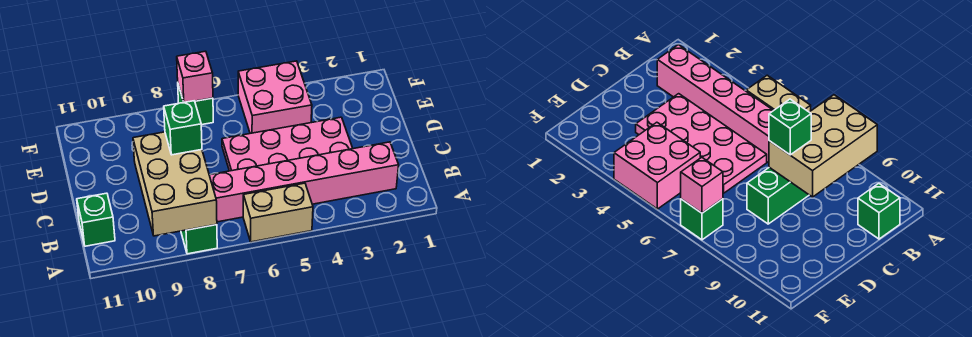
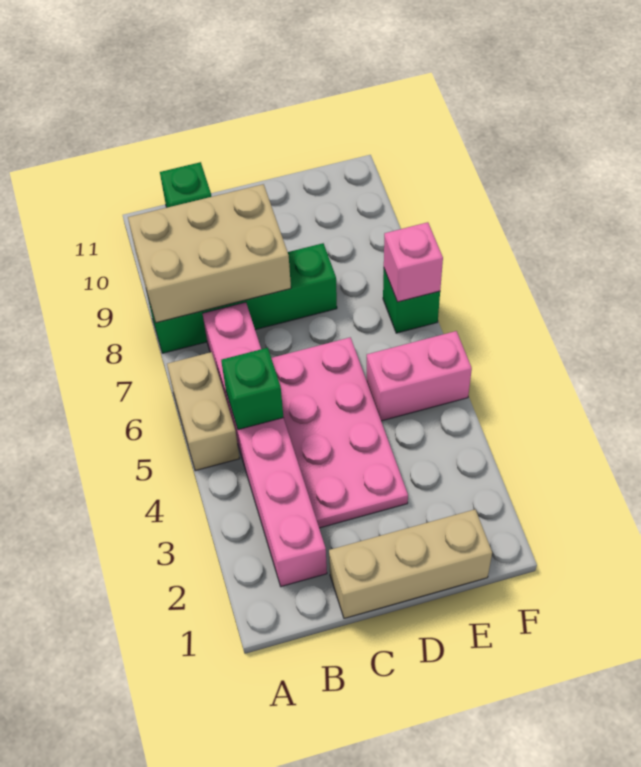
none -> tan 1x3 brick [329,510,492,618]
green 1x1 brick [164,101,202,155] -> green 1x1 brick moved to [221,348,283,430]
pink 2x2 brick [238,61,312,133] -> pink 1x2 brick [367,331,472,421]

